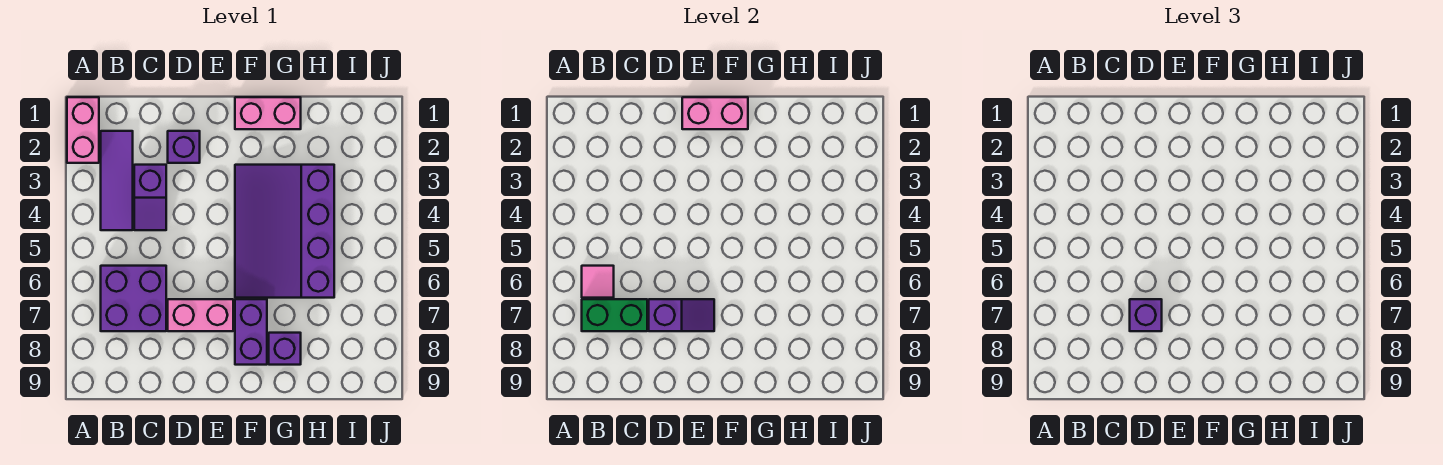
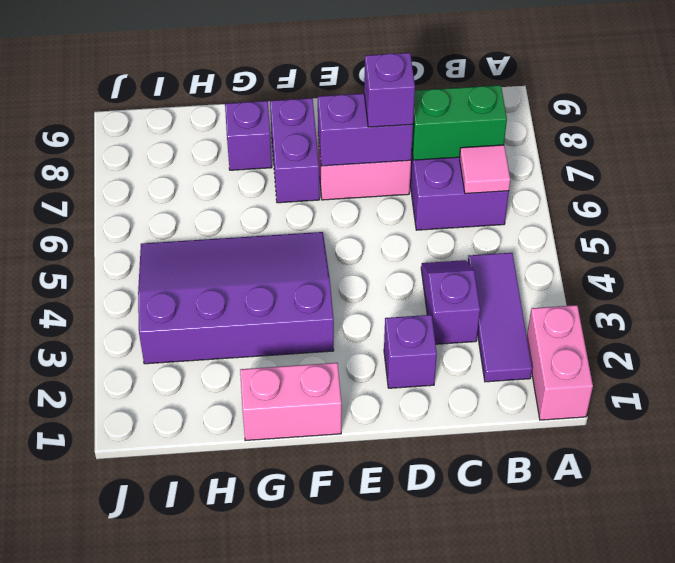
purple 1x2 slope [649,299,714,331] -> purple 1x2 brick [318,94,413,166]
pink 1x2 brick [682,97,748,129] -> none
purple 3x4 slope [235,165,334,298] -> purple 3x4 slope turned to [138,232,334,364]

